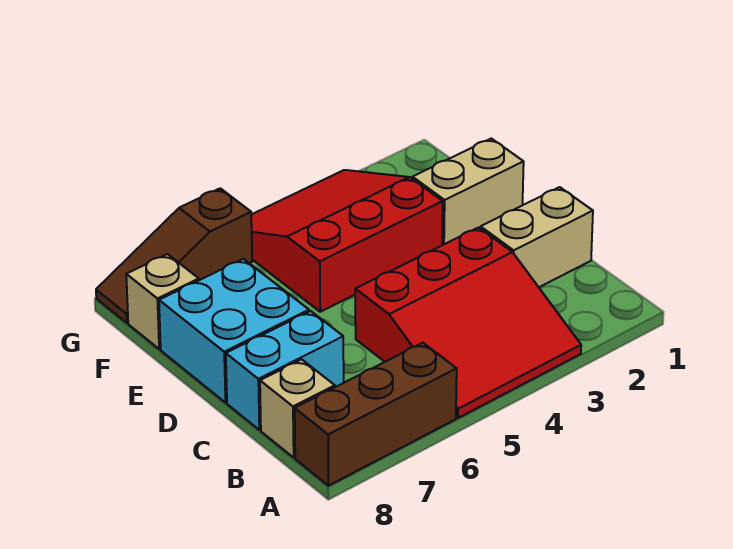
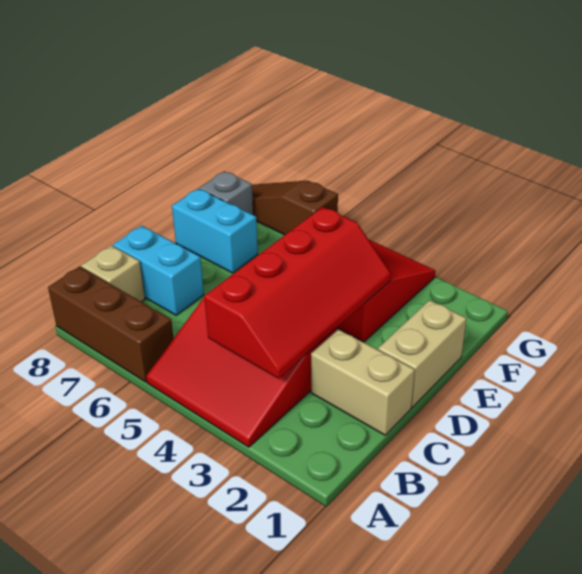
none -> red 2x4 slope [204,207,391,378]
cyan 2x2 brick [159,259,309,403] -> cyan 1x2 brick [172,189,258,273]
tan 1x2 brick [412,138,524,245] -> tan 1x2 brick turned to [378,300,466,407]
tan 1x1 brick [126,254,199,349] -> grey 1x1 brick [199,171,253,215]

